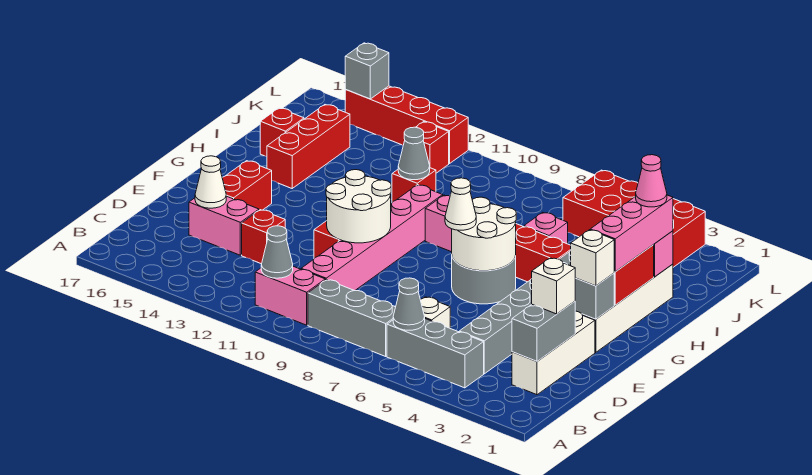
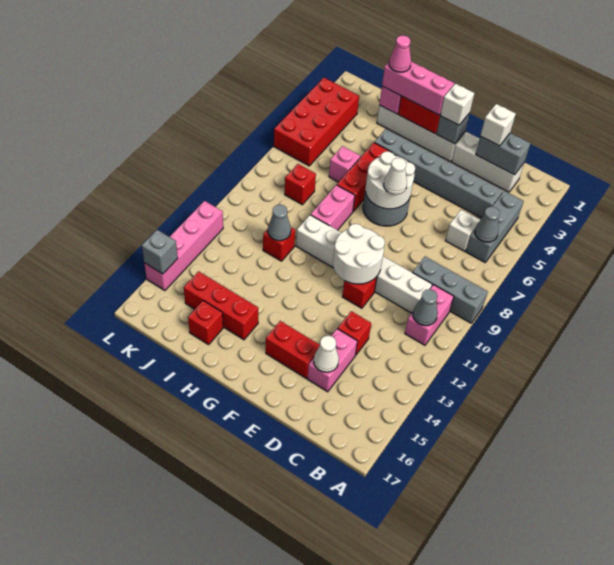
grey 1x3 brick [308,280,396,356] -> grey 1x3 brick turned to [413,257,488,323]
pink 1x6 brick [301,185,443,291] -> white 1x6 brick [296,215,432,313]
red 1x1 brick [416,122,449,173] -> red 1x1 brick moved to [285,164,316,205]
red 1x4 brick [345,86,468,164] -> pink 1x4 brick [144,201,223,291]

